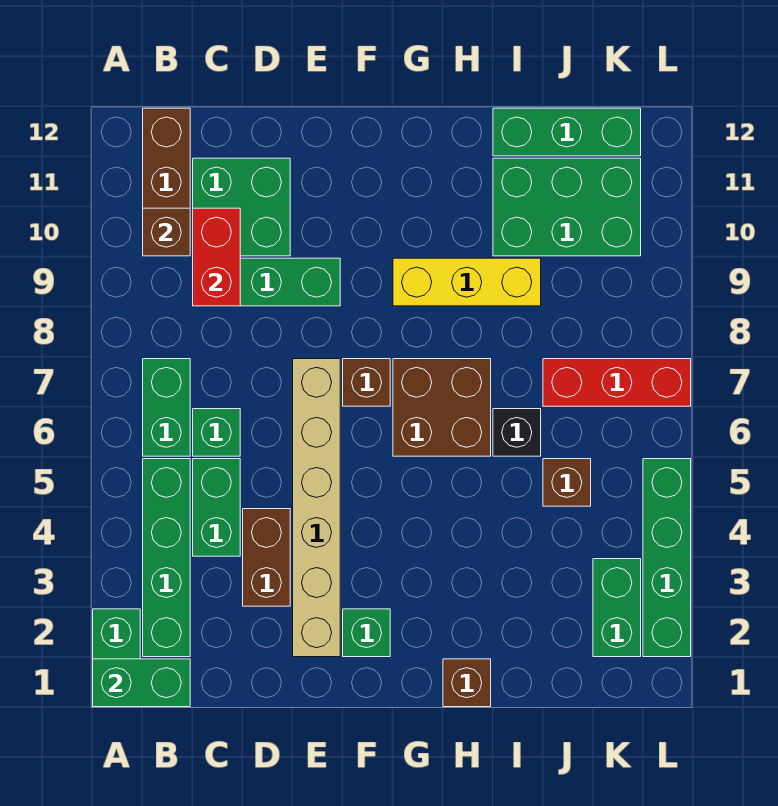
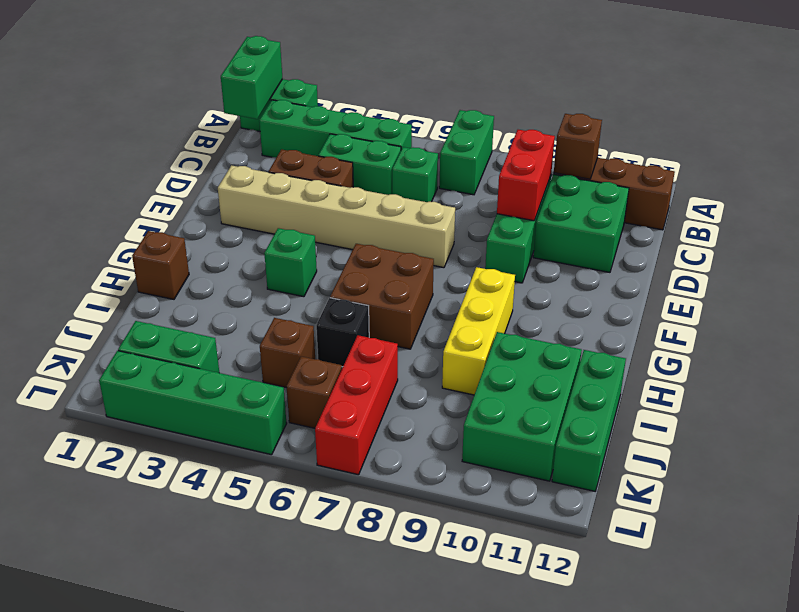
green 1x2 brick [143,359,190,456] -> green 1x2 brick turned to [439,110,494,195]
red 1x2 brick [193,208,240,306] -> red 1x2 brick turned to [497,130,555,221]
green 1x1 brick [343,609,390,657] -> green 1x1 brick moved to [264,228,317,297]
brown 1x1 brick [343,359,390,406] -> brown 1x1 brick moved to [287,356,342,428]

